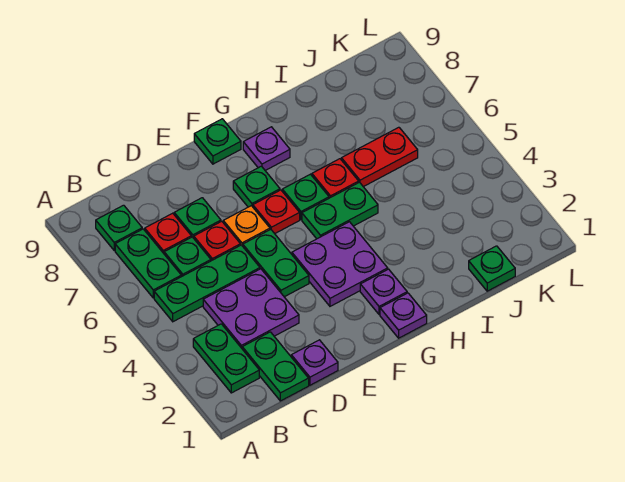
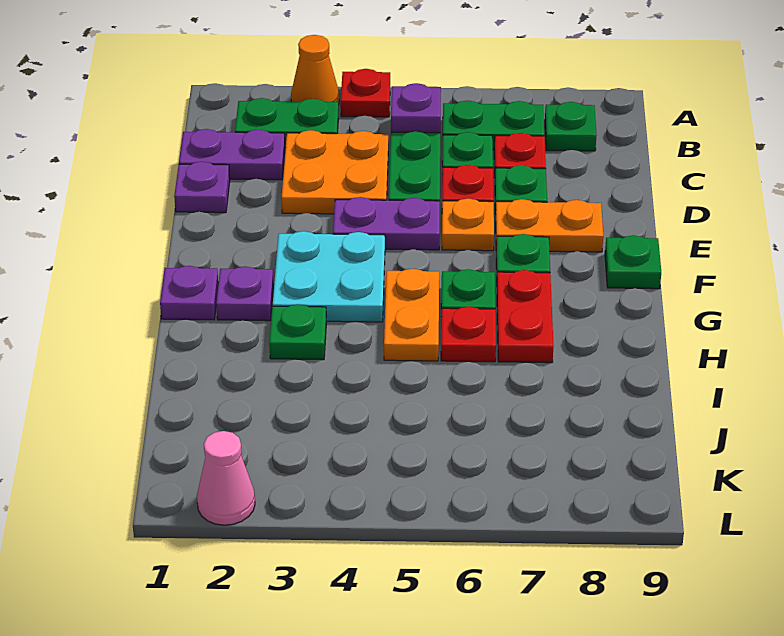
none -> orange 1x1 cone [291,35,339,104]
green 1x2 plate [242,332,309,401] -> purple 1x2 plate [179,129,285,180]
purple 2x2 plate [203,269,299,348] -> orange 2x2 plate [281,130,388,214]
green 1x2 plate [243,229,309,297] -> purple 1x2 plate [333,197,440,250]
none -> orange 1x2 plate [496,199,603,252]
purple 2x2 plate [292,222,388,306] -> cyan 2x2 plate [273,231,385,322]
red 1x1 plate [253,190,300,234] -> red 1x1 plate moved to [341,69,390,117]
green 1x2 plate [302,182,378,239] -> orange 1x2 plate [384,269,439,361]
purple 1x1 plate [243,127,290,171] -> purple 1x1 plate moved to [391,83,441,133]
red 1x2 plate [341,127,418,187] -> red 1x2 plate moved to [497,270,553,363]
green 1x1 plate [469,246,515,291] -> green 1x1 plate moved to [269,304,326,360]
none -> pink 1x1 cone [197,431,255,525]

